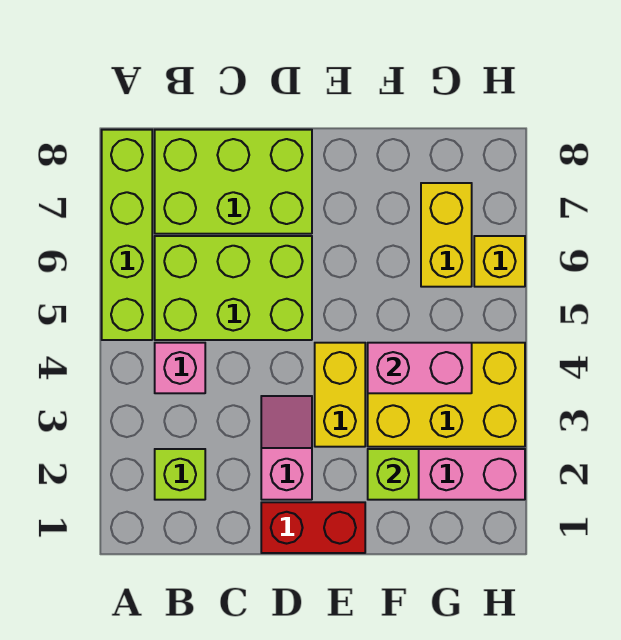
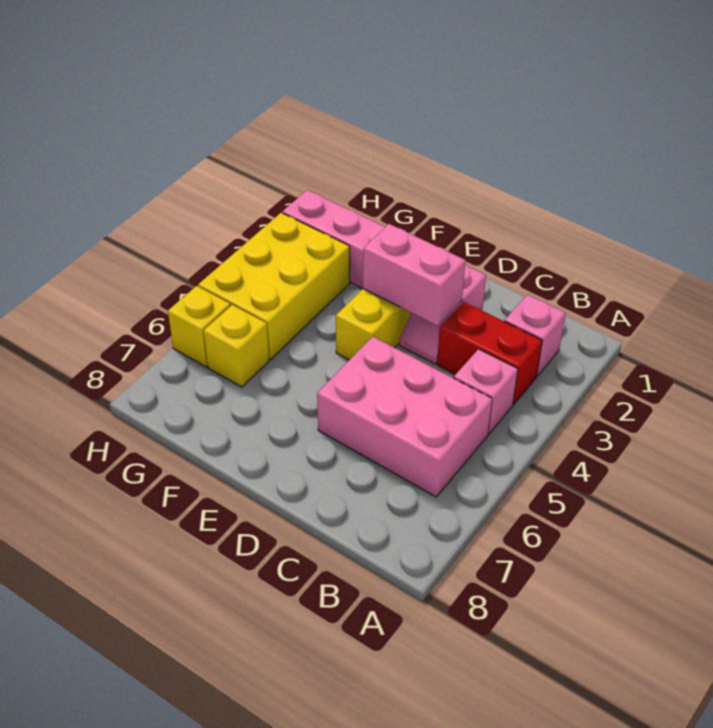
lime 1x4 brick [102,130,152,340] -> none
lime 1x1 brick [155,449,205,500] -> pink 1x1 brick [504,295,566,376]
lime 2x3 brick [155,236,312,340] -> pink 2x3 brick [317,337,492,497]
lime 2x3 brick [155,130,312,234] -> none
red 1x2 brick [261,502,365,553] -> red 1x2 brick moved to [437,302,542,405]
lime 1x1 brick [368,449,419,500] -> none
yellow 2x3 brick [368,343,525,447] -> yellow 2x3 brick turned to [198,213,350,359]
pink 1x2 brick [368,343,472,393] -> pink 1x2 brick moved to [363,224,466,326]
yellow 1x2 brick [421,183,472,287] -> yellow 1x1 brick [204,305,269,387]

